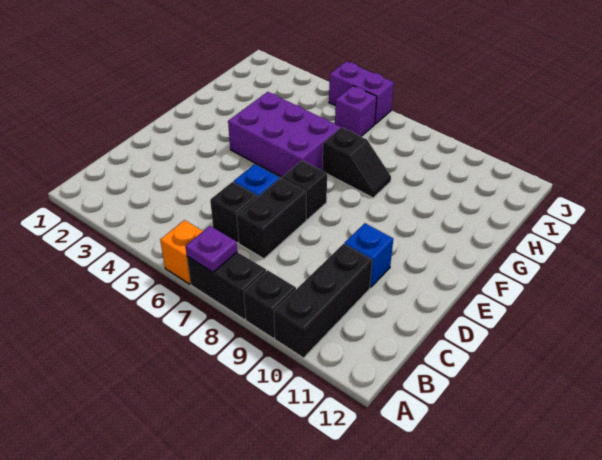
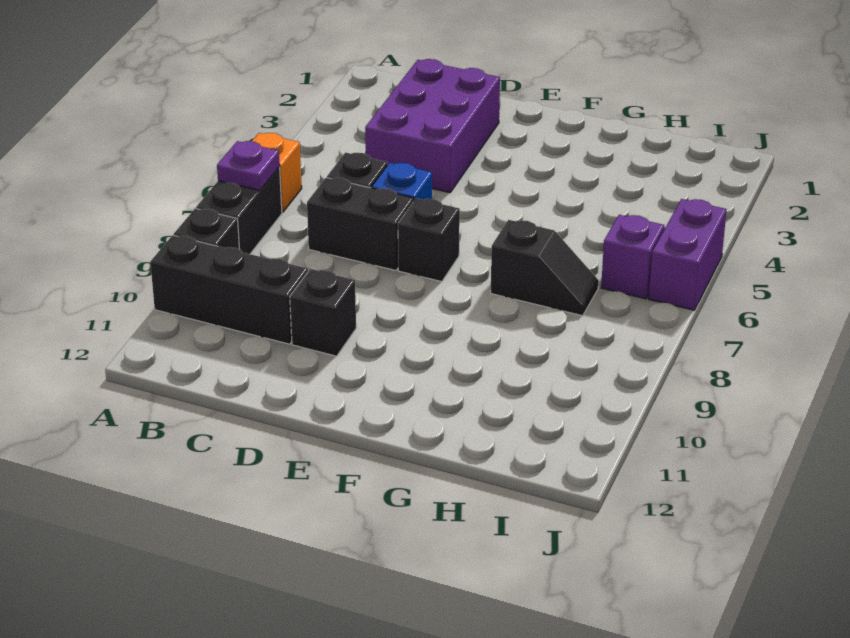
blue 1x1 brick [344,223,393,288] -> black 1x1 brick [290,269,356,356]
purple 2x3 brick [228,92,340,177] -> purple 2x3 brick moved to [365,59,500,193]
black 1x2 slope [322,127,391,198] -> black 1x2 slope turned to [491,220,599,316]

